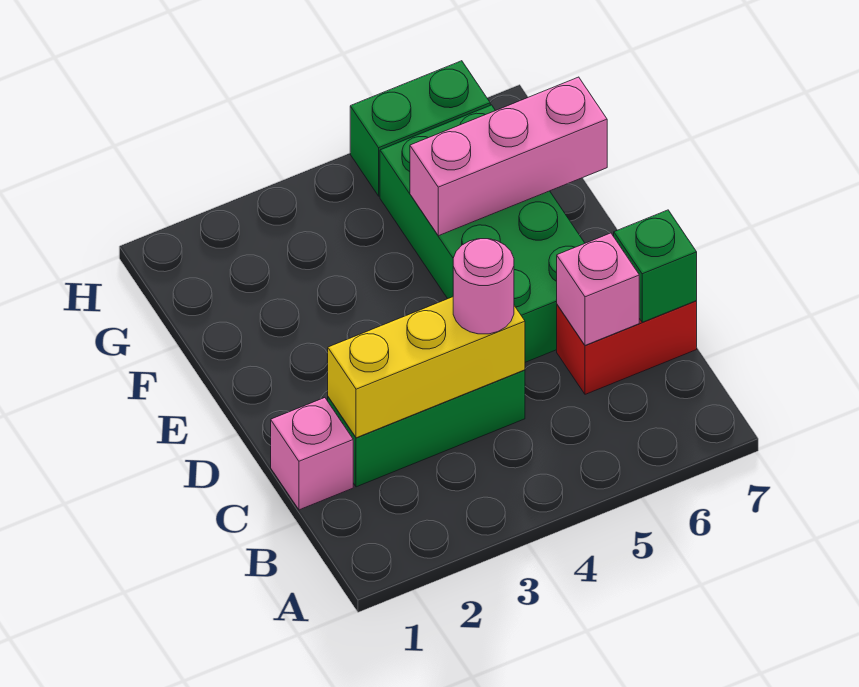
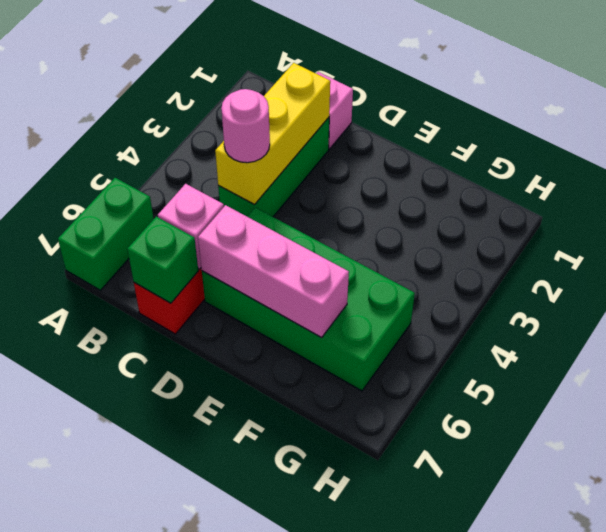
pink 1x3 brick [410,77,607,236] -> pink 1x3 brick turned to [198,205,349,338]
green 1x2 brick [350,61,490,196] -> green 1x2 brick moved to [58,178,154,290]

